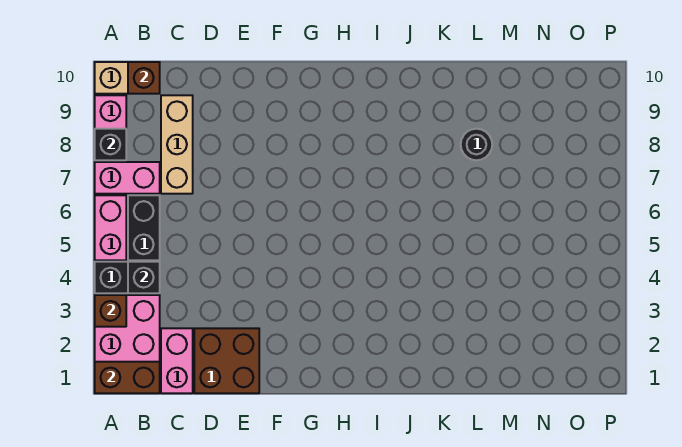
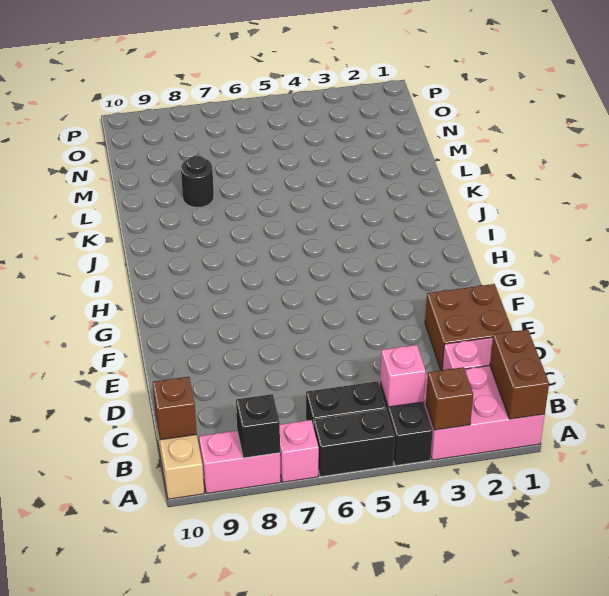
pink 1x2 brick [95,195,126,260] -> black 1x2 brick [313,409,395,477]
pink 1x2 brick [95,162,160,194] -> pink 1x1 brick [280,420,319,482]
black 1x1 brick [128,262,160,293] -> pink 1x1 brick [380,345,426,407]
tan 1x3 brick [161,95,193,194] -> none

